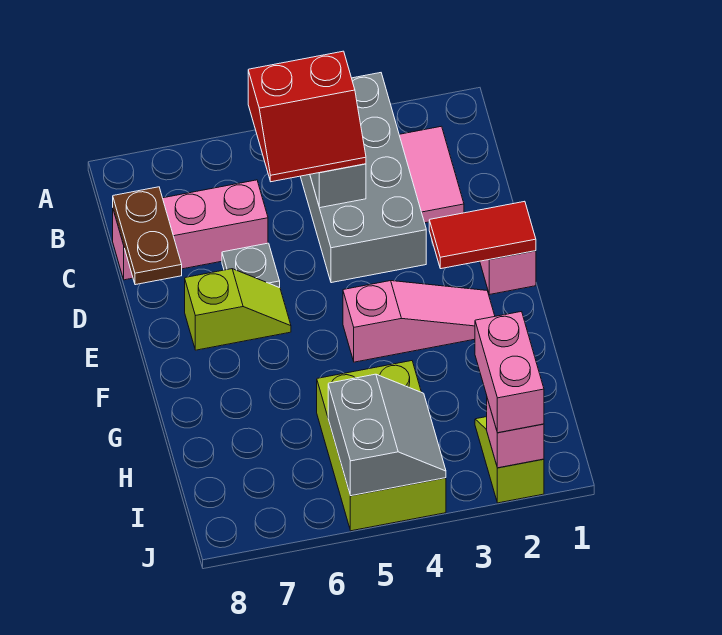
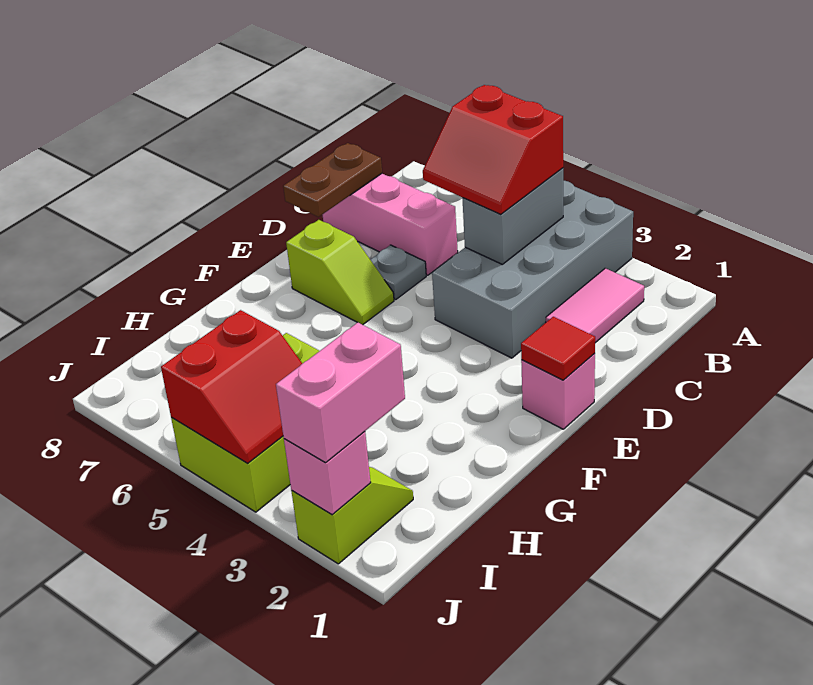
red 1x2 tile [429,201,536,269] -> red 1x1 tile [521,317,595,380]
pink 1x3 slope [343,281,495,362] -> none
grey 2x2 slope [328,374,446,496] -> red 2x2 slope [161,310,302,463]

